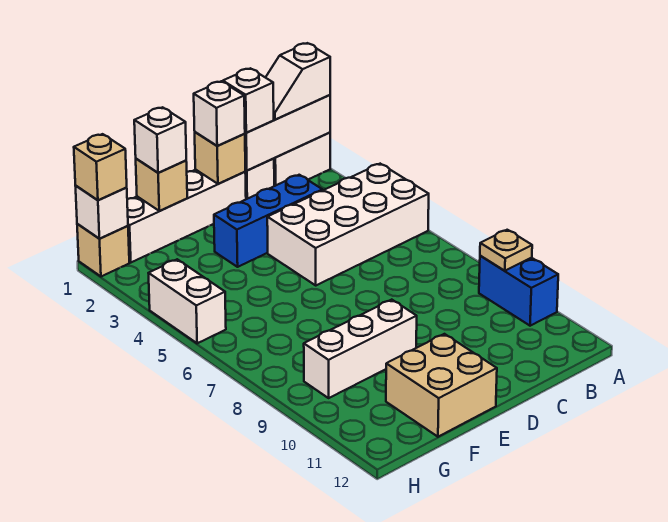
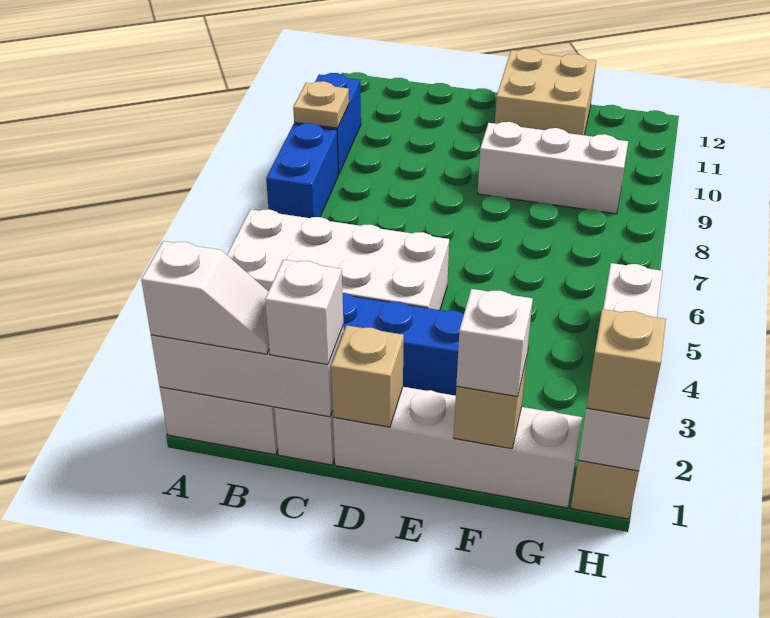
none -> blue 1x2 brick [266,123,338,218]
white 1x1 brick [194,81,245,146] -> none

